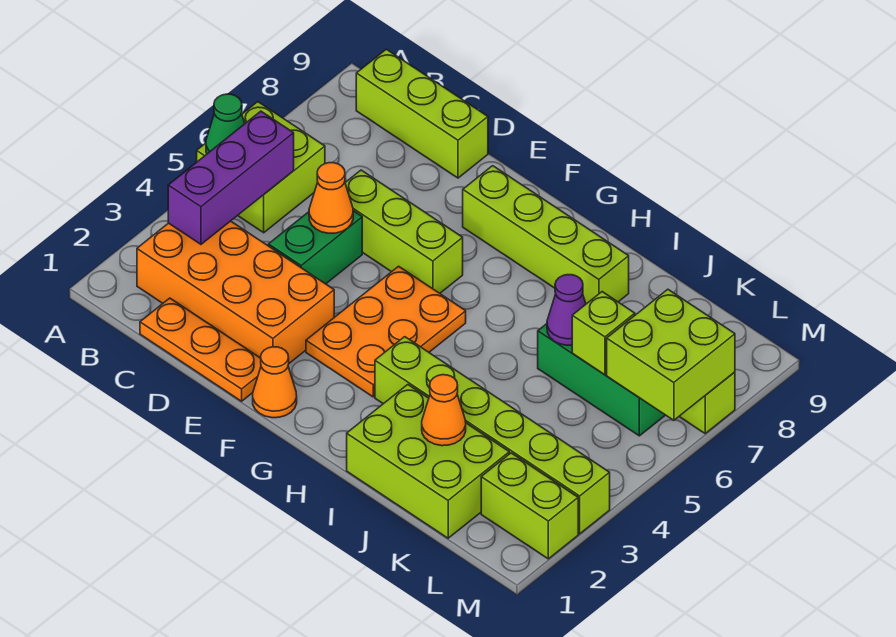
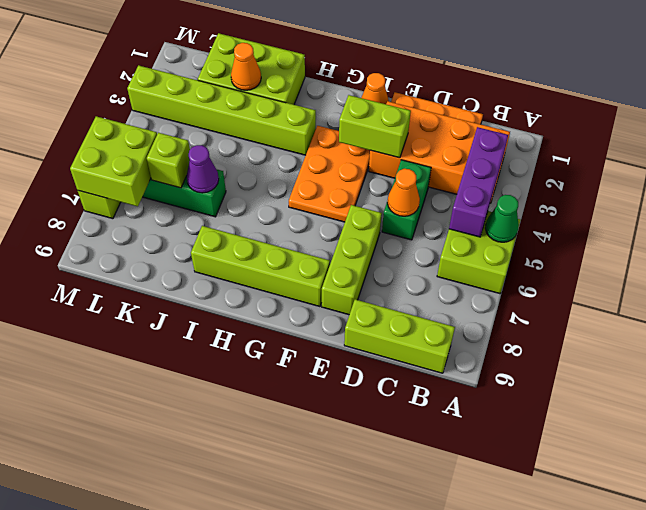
lime 1x3 brick [345,170,463,293] -> lime 1x3 brick turned to [322,205,382,315]
lime 1x2 brick [481,453,578,559] -> lime 1x2 brick moved to [339,95,411,158]

